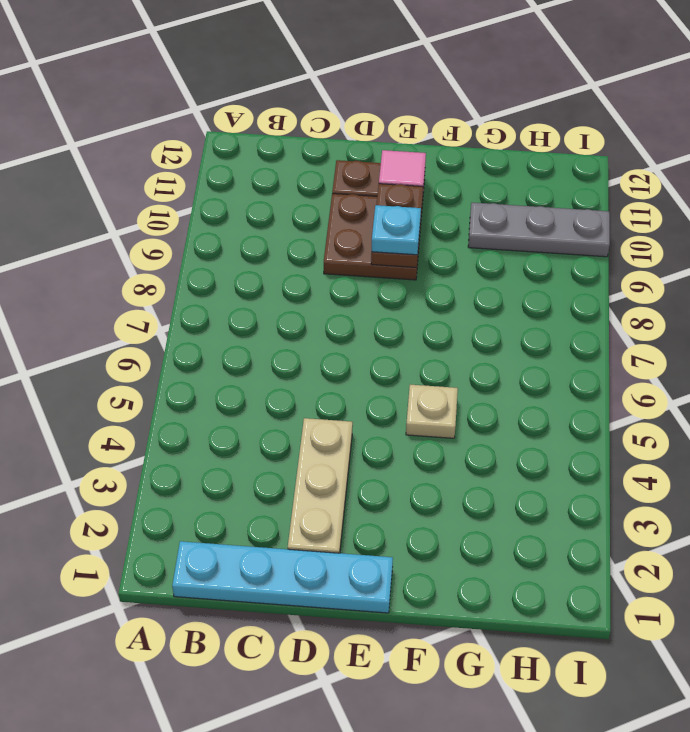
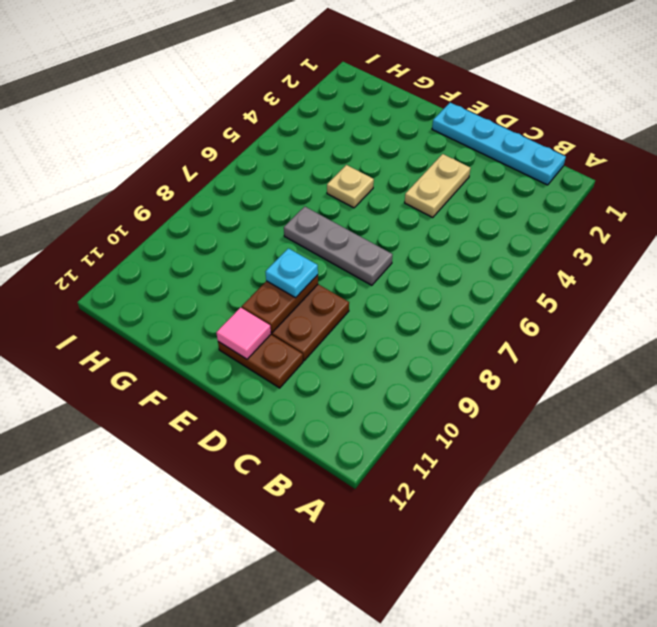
tan 1x3 plate [288,418,353,553] -> tan 1x2 plate [405,154,470,217]
grey 1x3 plate [468,203,610,257] -> grey 1x3 plate moved to [284,207,393,285]

